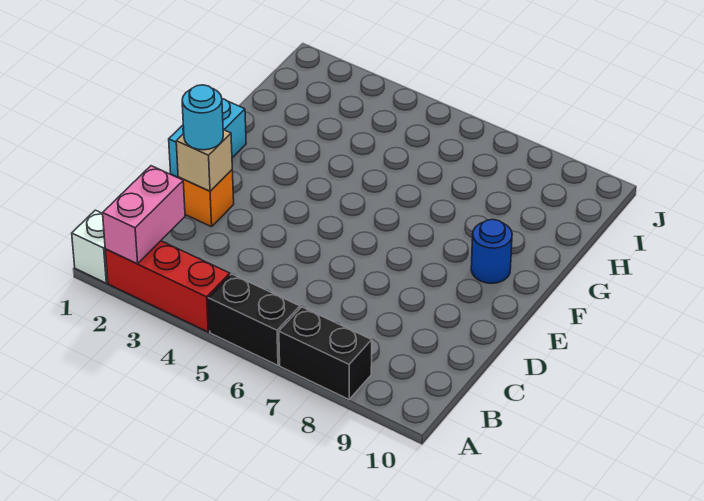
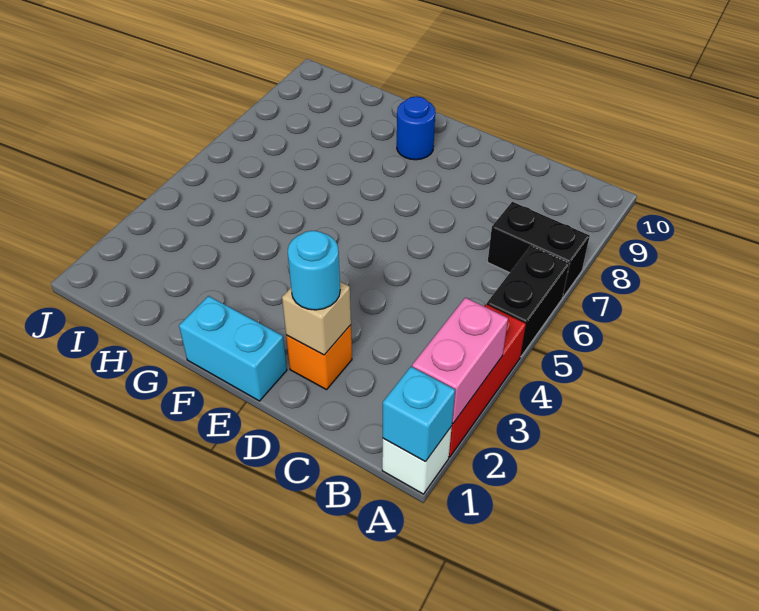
none -> cyan 1x1 brick [383,367,455,462]
pink 1x2 brick [103,166,185,264] -> pink 1x2 brick turned to [412,298,508,424]
black 1x2 brick [279,307,372,399] -> black 1x2 brick turned to [488,202,590,297]

